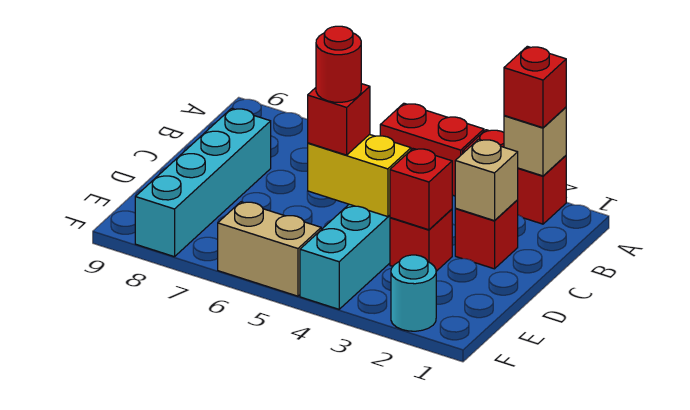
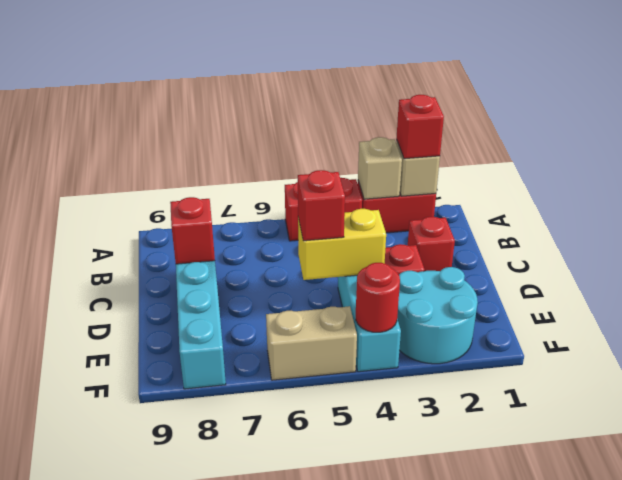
tan 1x1 brick [455,139,518,221] -> tan 1x1 brick moved to [358,137,402,199]
red 1x1 brick [390,149,452,230] -> red 1x1 brick moved to [170,197,215,264]
red 1x1 round brick [316,26,361,102] -> red 1x1 round brick moved to [356,263,400,332]
cyan 1x1 round brick [391,255,436,331] -> cyan 2x2 round brick [397,267,478,364]

